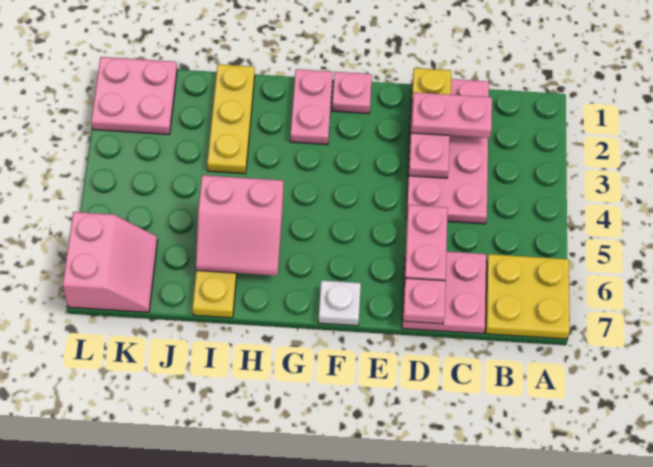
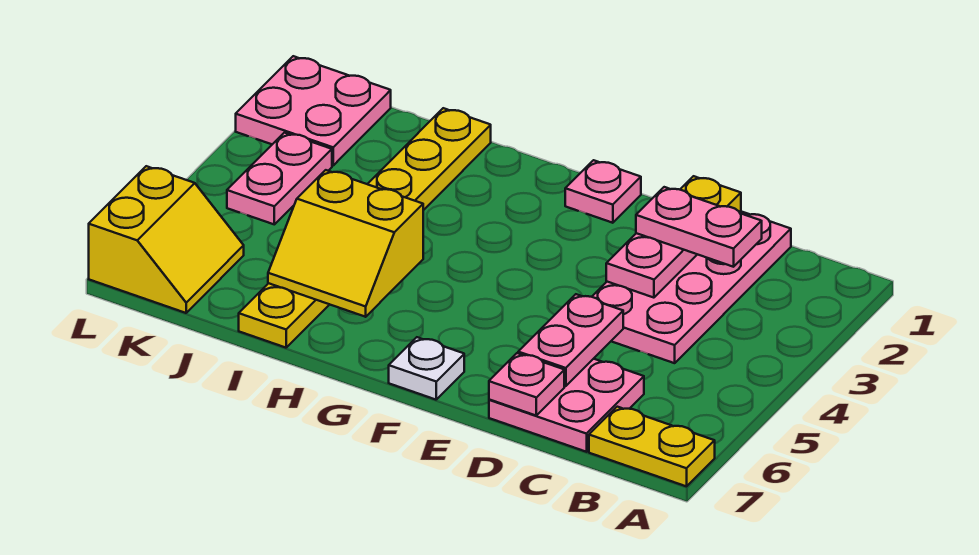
yellow 2x2 plate [486,254,570,339] -> yellow 1x2 plate [589,407,715,486]
pink 1x2 plate [290,69,333,145] -> pink 1x2 plate moved to [227,133,332,224]
pink 2x2 slope [196,175,283,276] -> yellow 2x2 slope [268,170,423,317]
pink 2x2 slope [63,212,158,312] -> yellow 2x2 slope [89,166,244,313]

